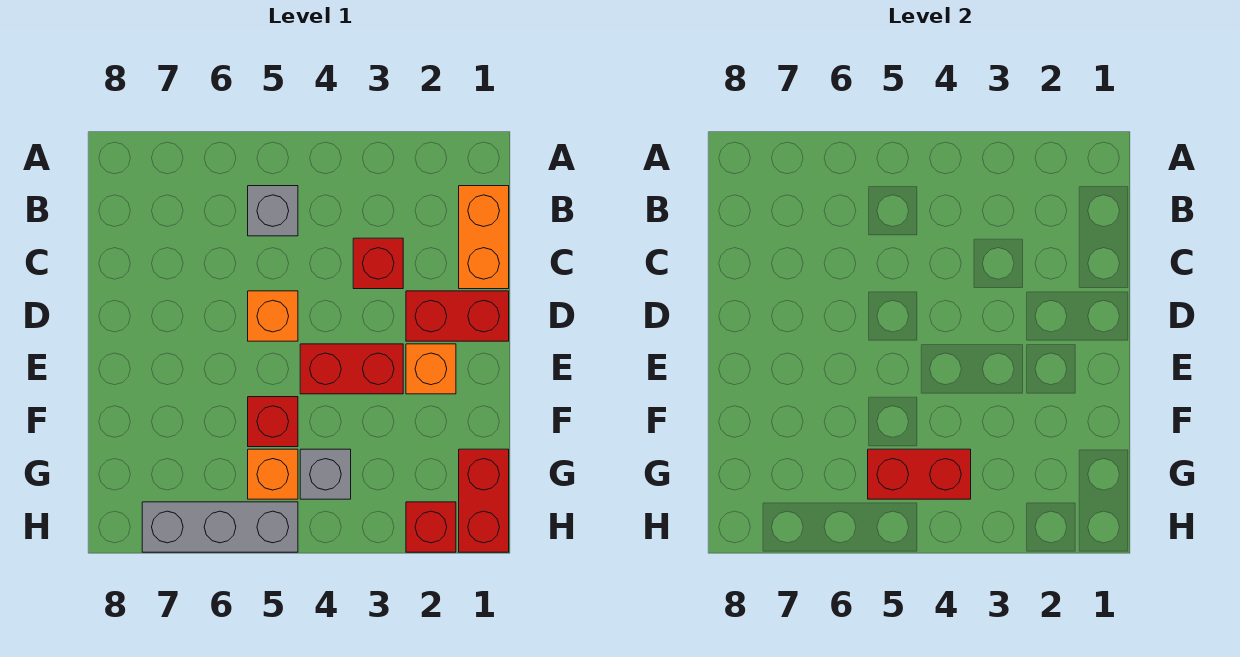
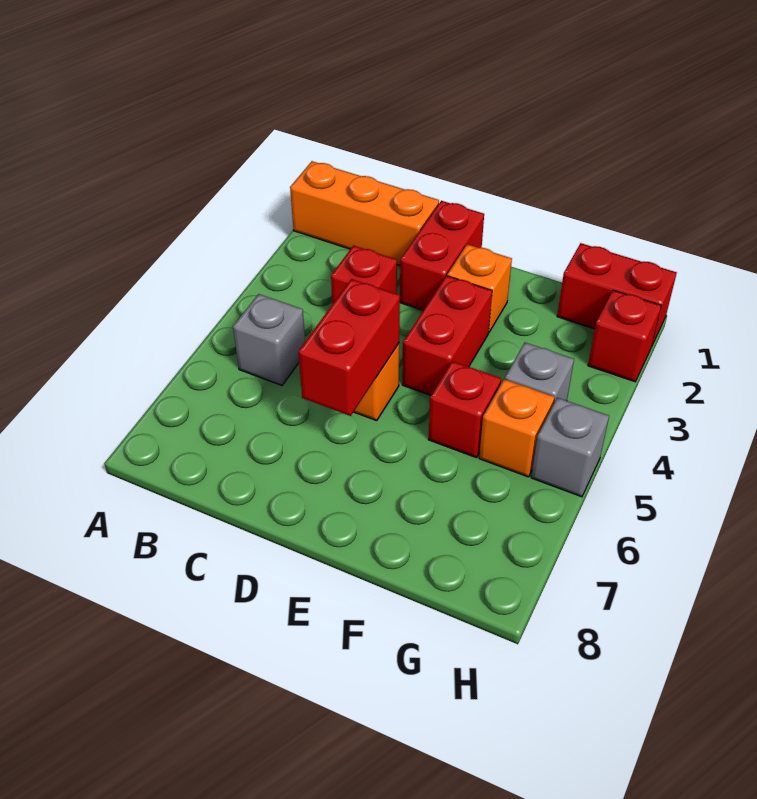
orange 1x2 brick [459,186,509,289] -> orange 1x3 brick [290,161,439,265]
red 1x2 brick [868,449,971,499] -> red 1x2 brick moved to [298,279,400,416]
grey 1x3 brick [142,502,298,552] -> grey 1x1 brick [531,398,609,497]

